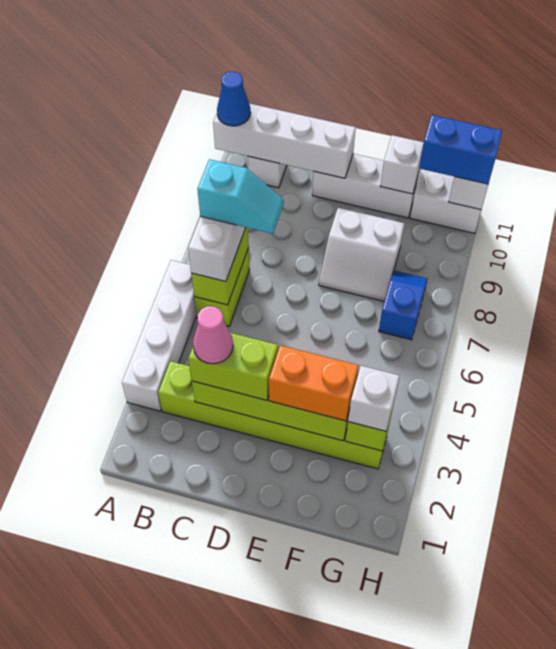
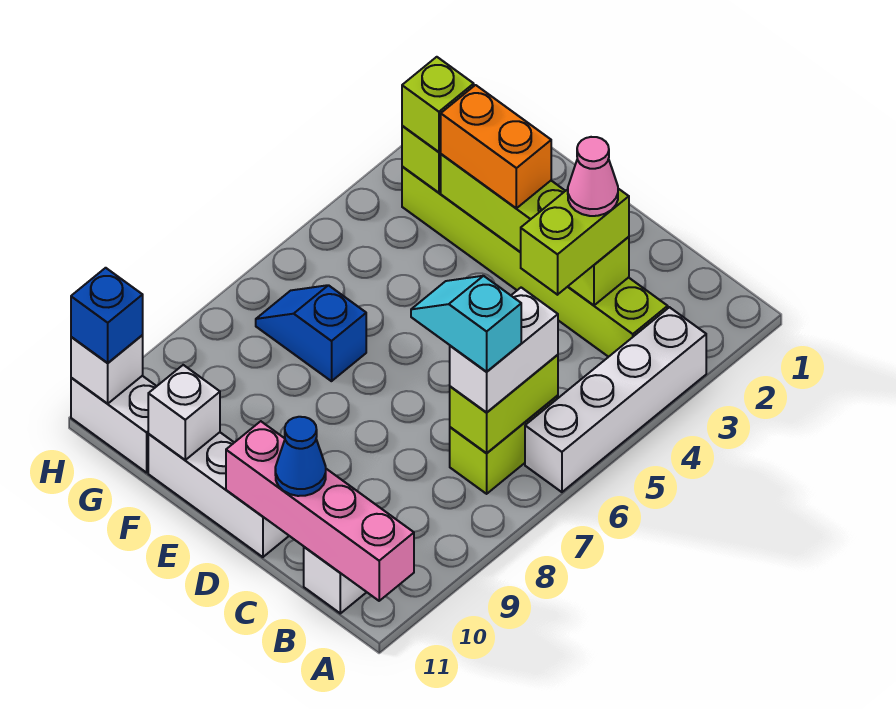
white 1x4 brick [213,104,356,178] -> pink 1x4 brick [226,421,414,601]
blue 1x1 cone [217,72,250,126] -> blue 1x1 cone moved to [275,417,326,496]
lime 1x2 brick [188,333,278,400] -> lime 1x2 brick turned to [520,189,629,295]
white 2x2 slope [319,208,405,301] -> none
white 1x1 brick [348,366,399,431] -> lime 1x1 brick [402,57,474,152]
blue 1x2 slope [379,271,427,340] -> blue 1x2 slope turned to [256,285,366,381]
blue 1x2 brick [419,115,502,184] -> blue 1x1 brick [71,268,143,363]

